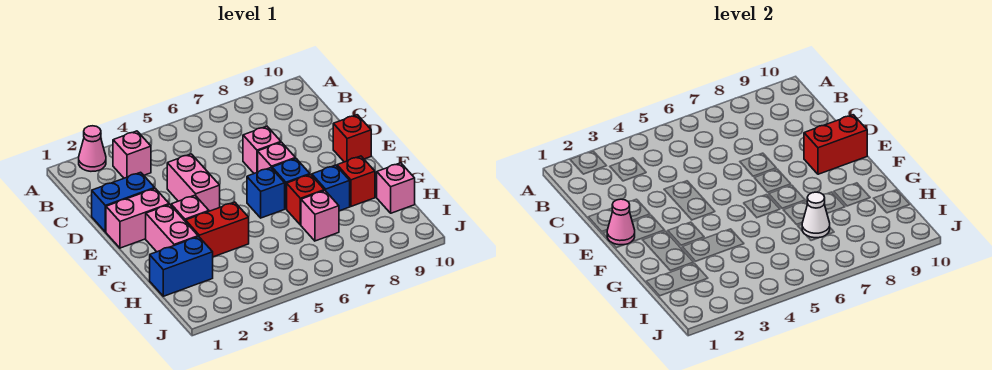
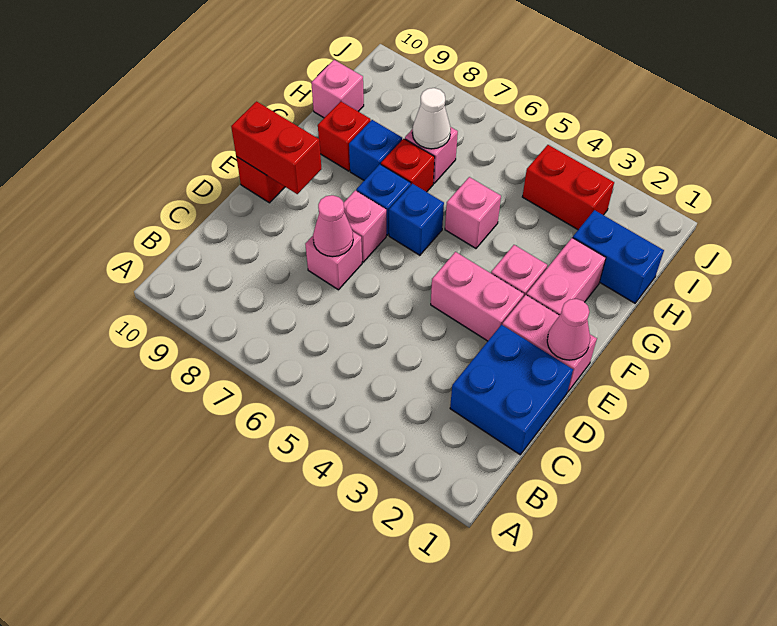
pink 1x1 cone [79,126,106,171] -> pink 1x1 cone moved to [313,195,353,257]
pink 1x1 brick [113,131,151,178] -> pink 1x1 brick moved to [445,177,501,248]
blue 1x2 brick [92,172,155,232] -> blue 2x2 brick [450,325,573,455]
pink 1x2 brick [167,154,220,211] -> pink 1x2 brick turned to [431,252,524,341]
red 1x2 brick [186,202,249,257] -> red 1x2 brick moved to [522,145,614,230]

